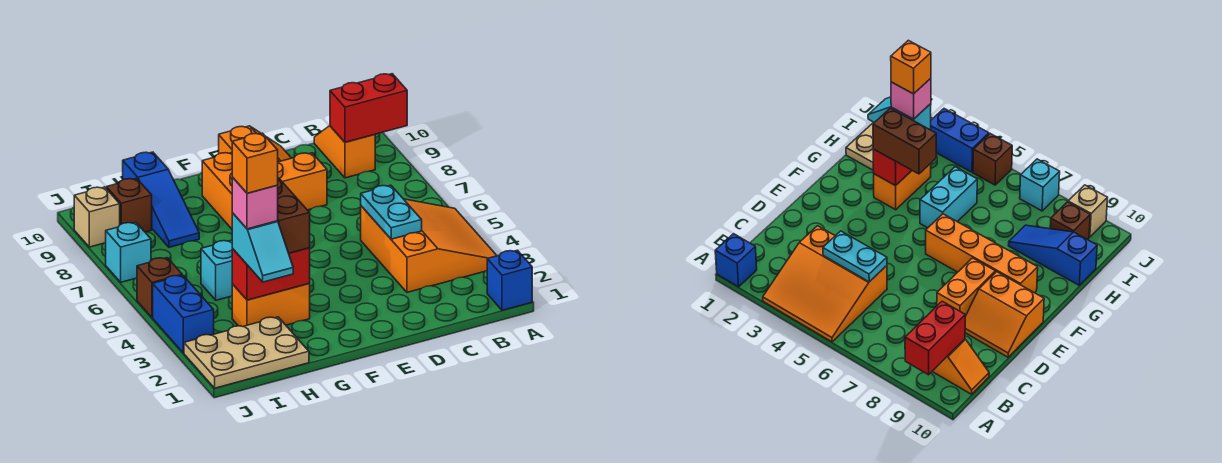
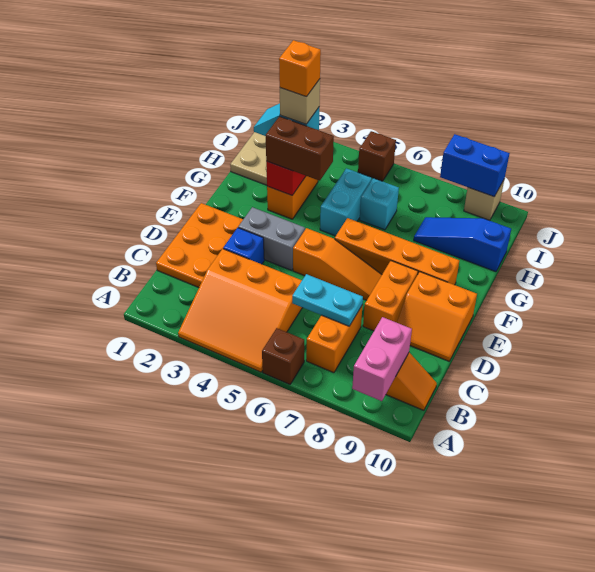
blue 1x1 brick [487,250,532,310] -> blue 1x1 brick moved to [223,228,264,264]
red 1x2 brick [330,74,407,142] -> pink 1x2 brick [352,317,412,401]
none -> orange 1x2 brick [306,305,363,373]
none -> orange 2x3 plate [156,203,243,288]
cyan 1x2 plate [361,185,422,239] -> cyan 1x2 plate moved to [292,274,363,326]
none -> grey 1x2 brick [238,207,305,270]
none -> orange 1x3 slope [293,228,382,300]
pink 1x1 brick [232,177,278,229] -> tan 1x1 brick [280,79,320,124]
brown 1x1 brick [106,178,152,232] -> brown 1x1 brick moved to [262,328,304,384]
blue 1x2 brick [153,275,214,353] -> blue 1x2 brick moved to [440,134,510,197]
cyan 1x1 brick [106,222,151,282] -> cyan 1x1 brick moved to [360,178,399,230]

